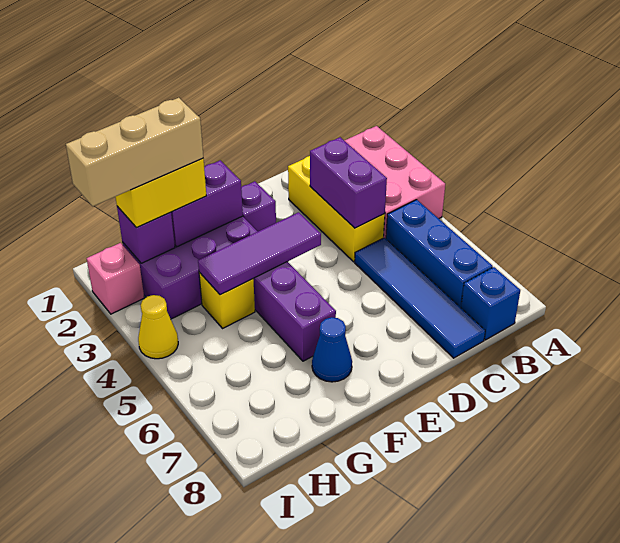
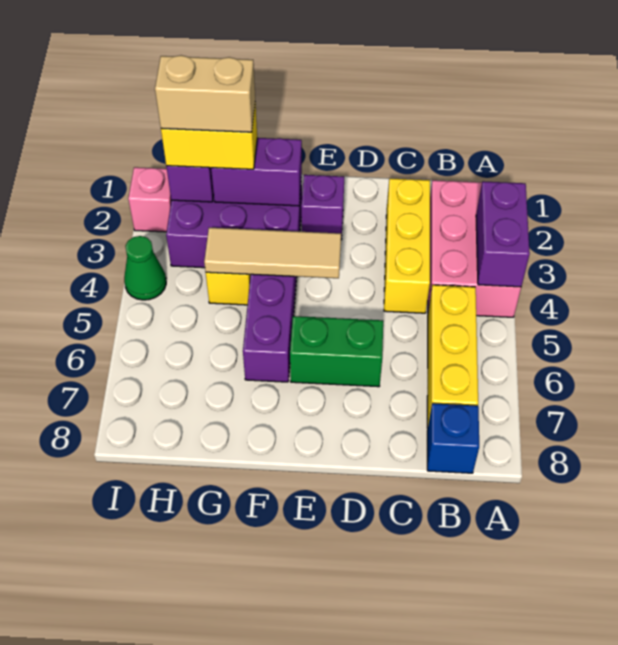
blue 1x3 brick [386,200,493,307] -> yellow 1x3 brick [427,285,478,429]
purple 1x2 brick [310,137,387,228] -> purple 1x2 brick moved to [476,181,530,287]
blue 1x4 tile [355,238,485,358] -> none
none -> green 1x2 brick [290,316,383,387]
purple 1x3 tile [198,212,321,295] -> tan 1x3 tile [204,228,341,278]
blue 1x1 cone [312,317,352,382] -> none
tan 1x3 brick [66,98,203,206] -> tan 1x2 brick [155,55,255,132]
yellow 1x1 cone [138,295,178,359] -> green 1x1 cone [124,236,166,300]

